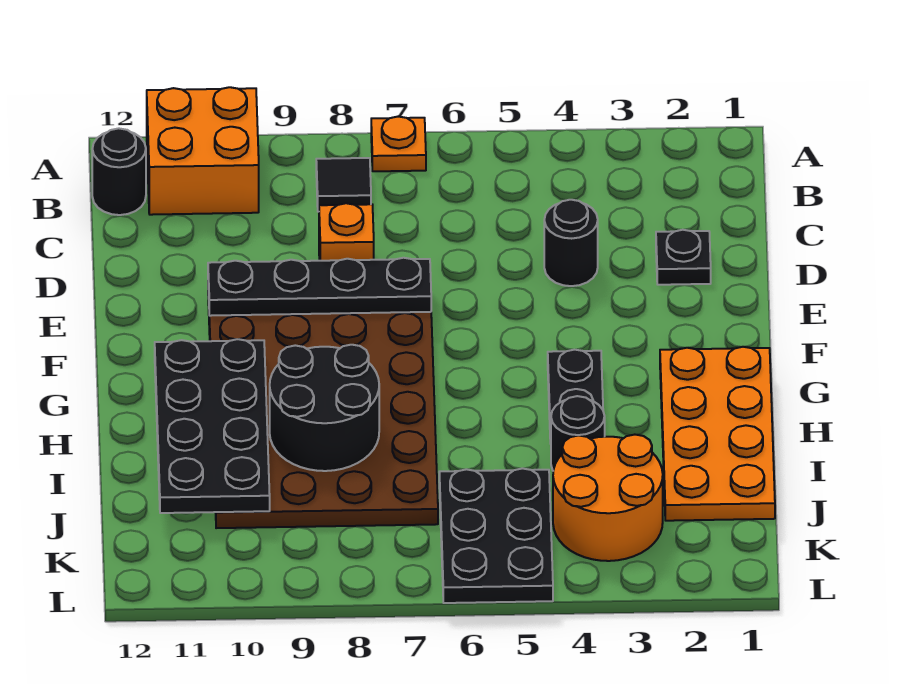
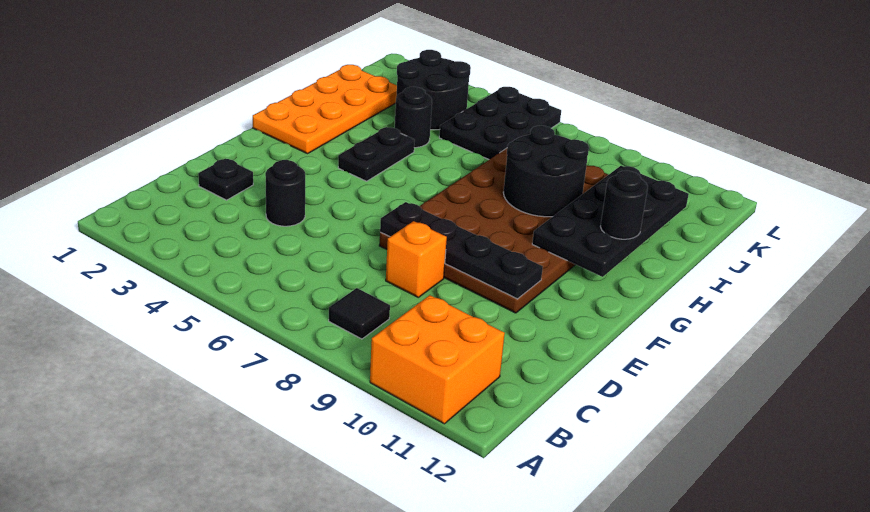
orange 1x1 plate [371,117,426,171] -> none
black 1x1 round brick [92,128,146,215] -> black 1x1 round brick moved to [600,171,648,239]
orange 2x2 round brick [553,435,663,561] -> black 2x2 round brick [396,50,471,130]

